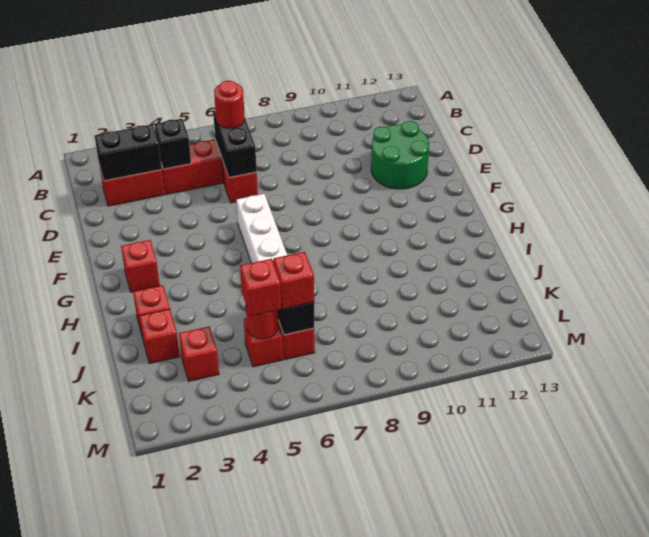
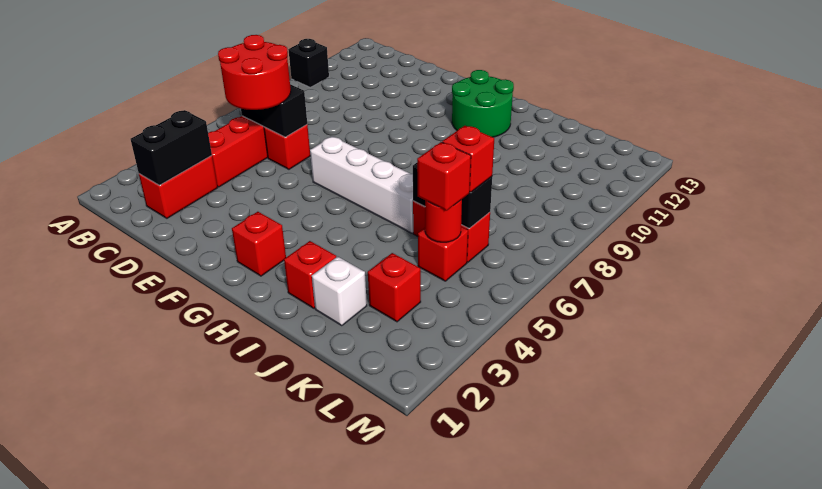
black 1x1 brick [154,119,191,169] -> black 1x1 brick moved to [288,39,329,87]
red 1x1 round brick [214,81,245,129] -> red 2x2 round brick [218,35,291,110]
green 2x2 round brick [371,121,429,189] -> green 2x2 round brick moved to [452,70,514,137]
red 1x1 brick [139,309,180,364] -> white 1x1 brick [312,257,367,326]

